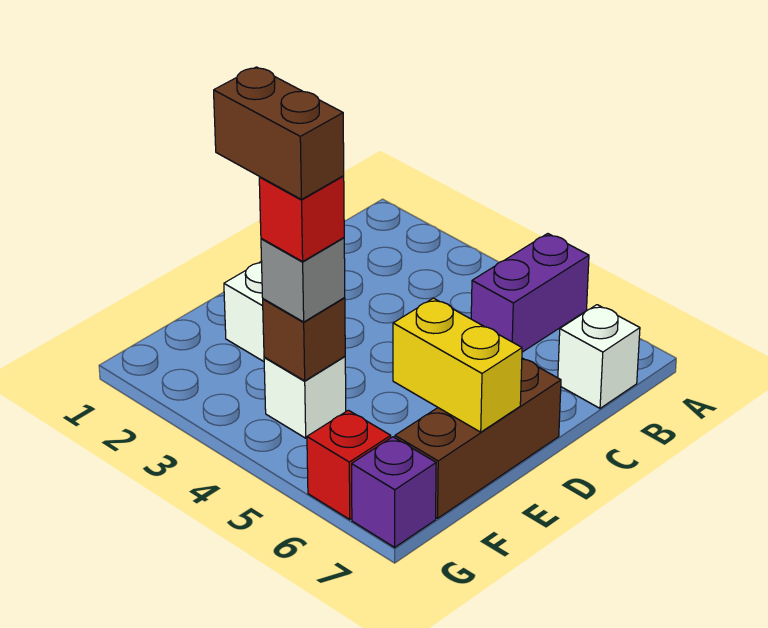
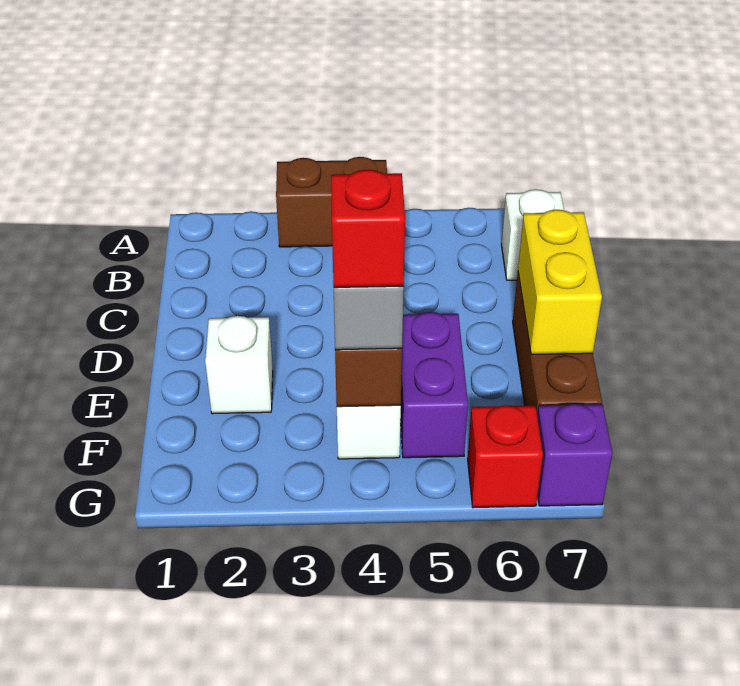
purple 1x2 brick [471,234,589,352] -> purple 1x2 brick moved to [400,312,468,458]
yellow 1x2 brick [393,298,522,432] -> yellow 1x2 brick turned to [518,210,602,355]
brown 1x2 brick [214,67,344,199] -> brown 1x2 brick moved to [276,157,387,247]

